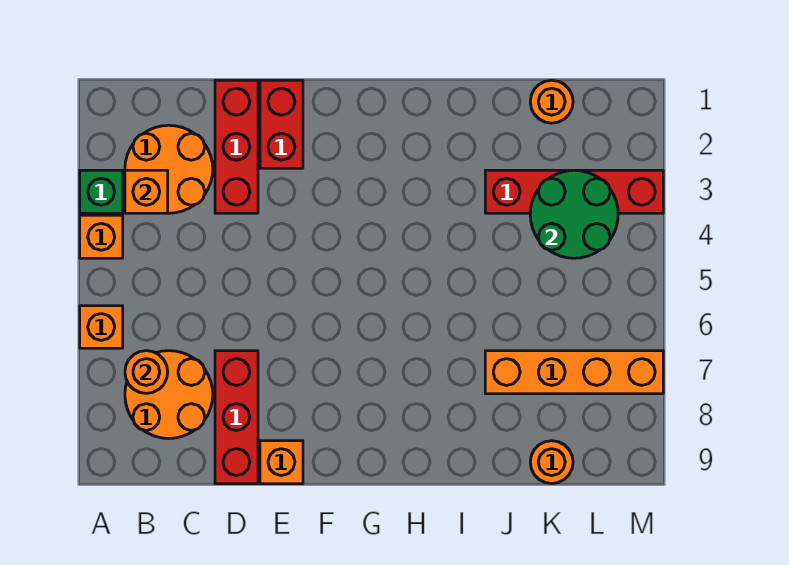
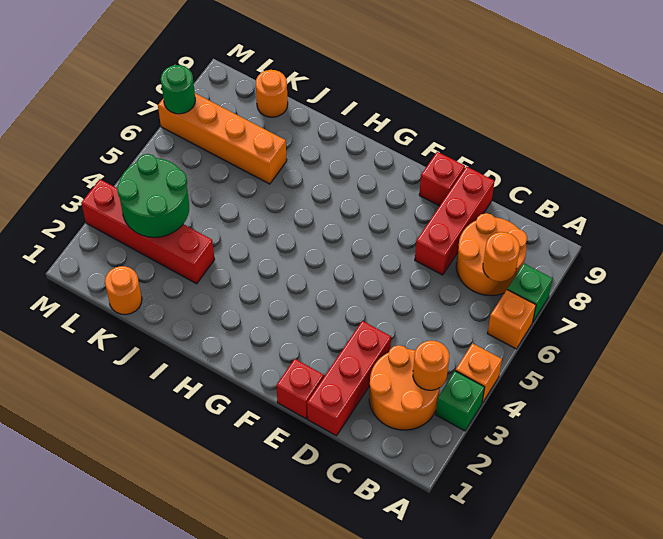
none -> green 1x1 brick [507,263,553,322]
orange 1x1 brick [125,170,168,213] -> orange 1x1 round brick [413,341,449,390]
red 1x2 brick [260,80,303,168] -> red 1x1 brick [276,359,324,419]
orange 1x1 brick [260,441,303,484] -> red 1x1 brick [419,152,465,206]
none -> green 1x1 round brick [161,65,195,114]

